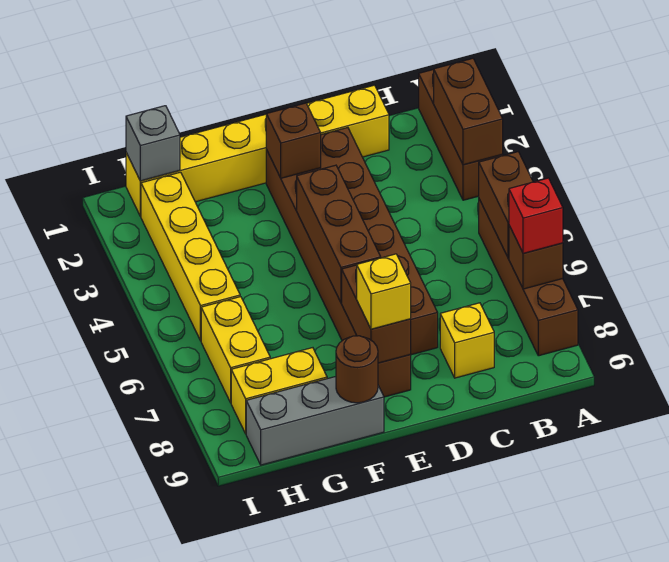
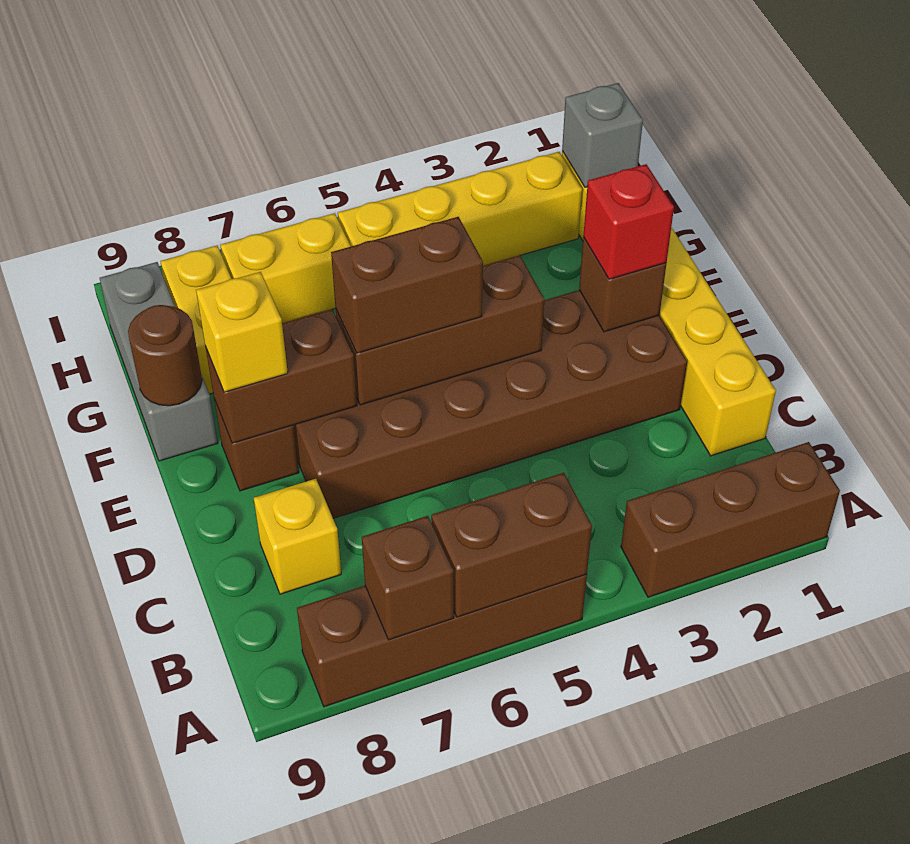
brown 1x2 brick [434,58,503,165] -> brown 1x2 brick moved to [331,217,483,353]
red 1x1 brick [509,178,563,254] -> red 1x1 brick moved to [583,164,674,279]

